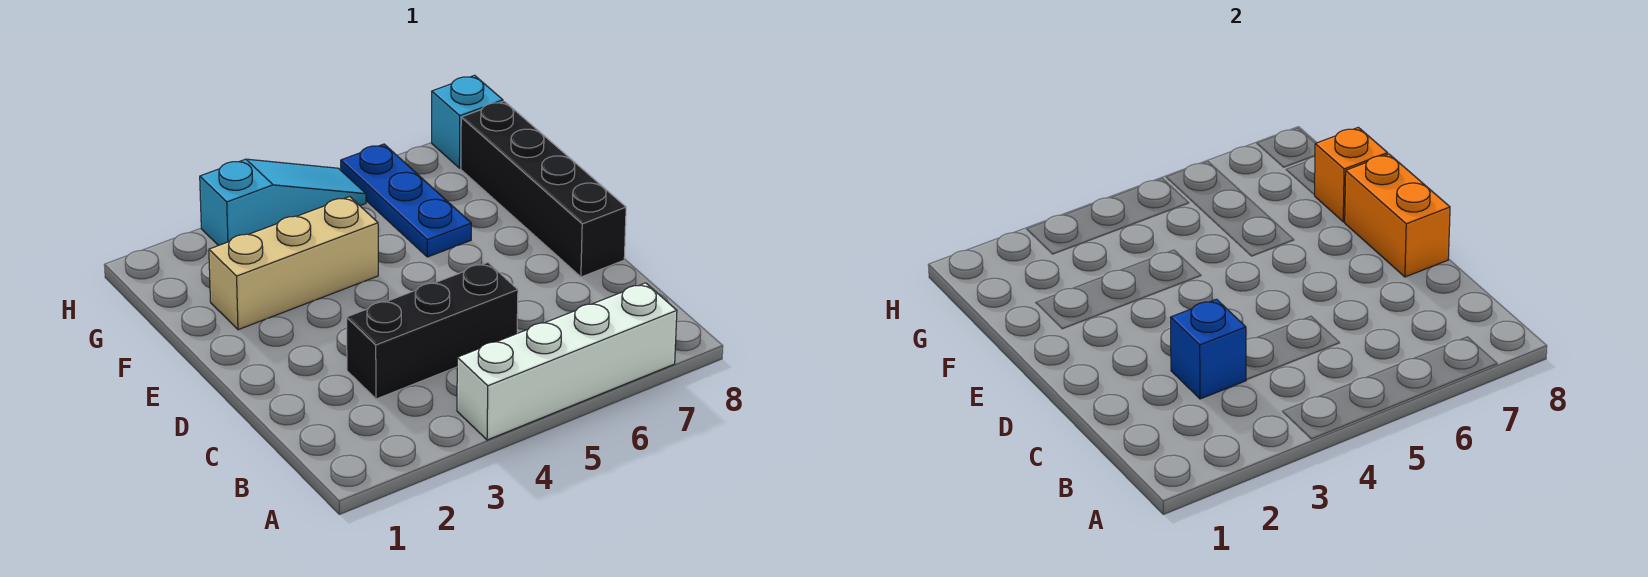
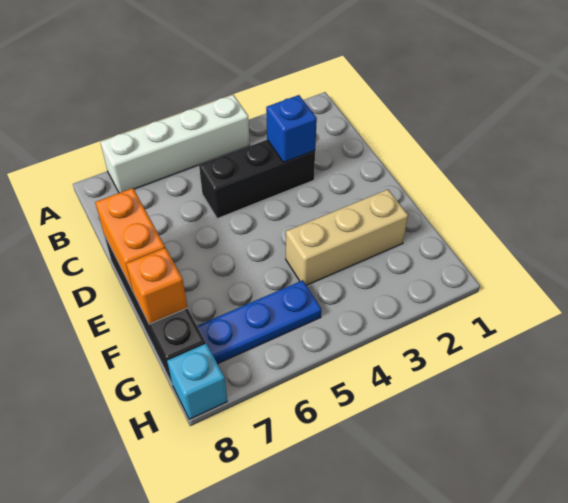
blue 1x3 plate [341,144,471,257] -> blue 1x3 plate turned to [197,280,321,364]
cyan 1x3 slope [200,159,366,246] -> none

